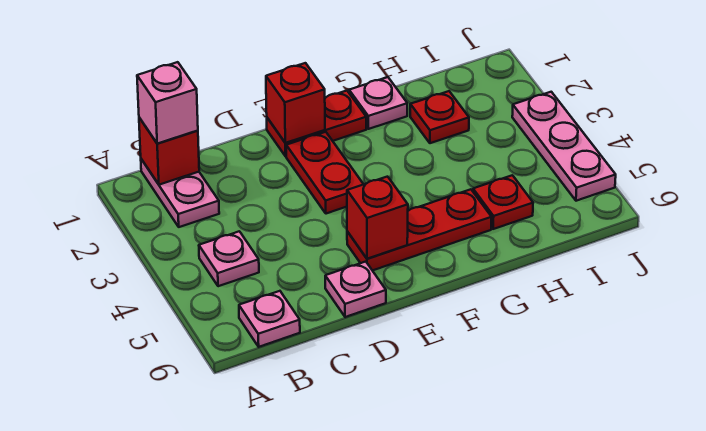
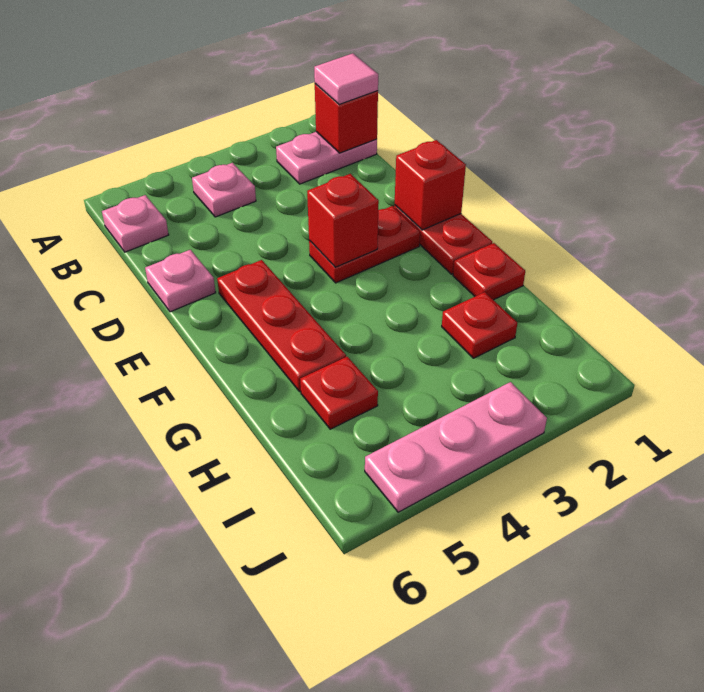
pink 1x1 brick [137,62,198,143] -> pink 1x1 tile [314,53,378,104]
red 1x1 brick [347,177,408,259] -> red 1x1 brick moved to [307,174,379,267]
pink 1x1 plate [349,77,407,129] -> red 1x1 plate [453,243,525,300]

